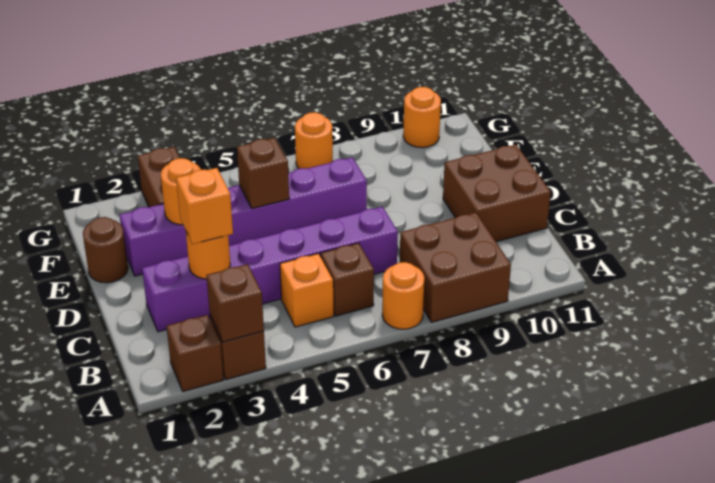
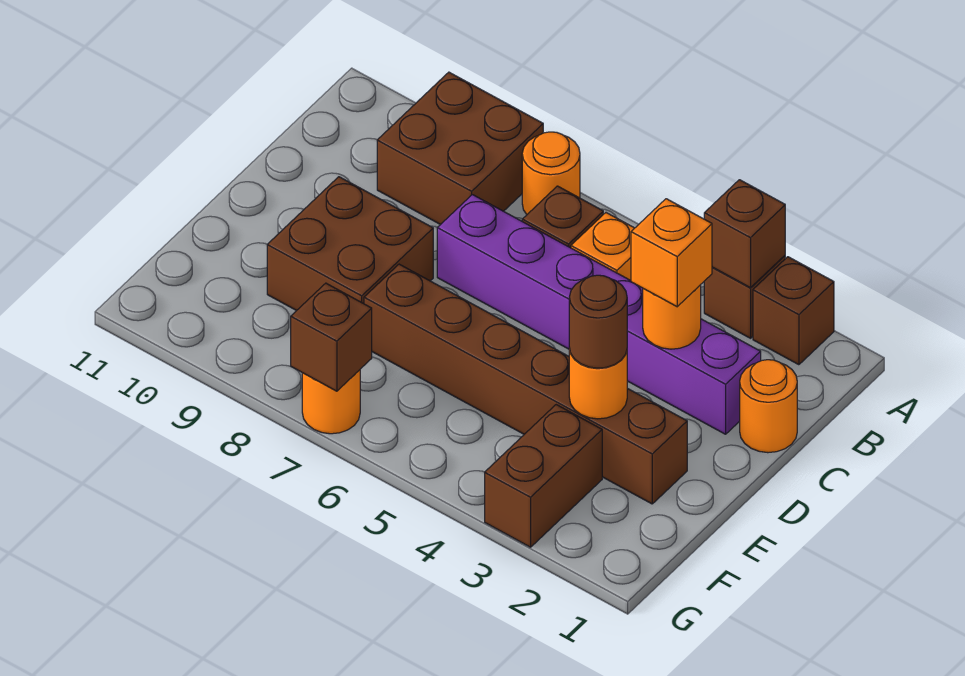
brown 2x2 brick [443,145,551,242] -> brown 2x2 brick moved to [267,177,433,311]
brown 1x1 round brick [83,217,128,283] -> brown 1x1 round brick moved to [569,275,627,368]
purple 1x6 brick [120,157,367,276] -> brown 1x6 brick [364,264,687,504]
brown 1x1 brick [237,138,289,209] -> brown 1x1 brick moved to [291,283,372,391]
orange 1x1 round brick [403,87,441,148] -> orange 1x1 round brick moved to [740,360,797,453]

